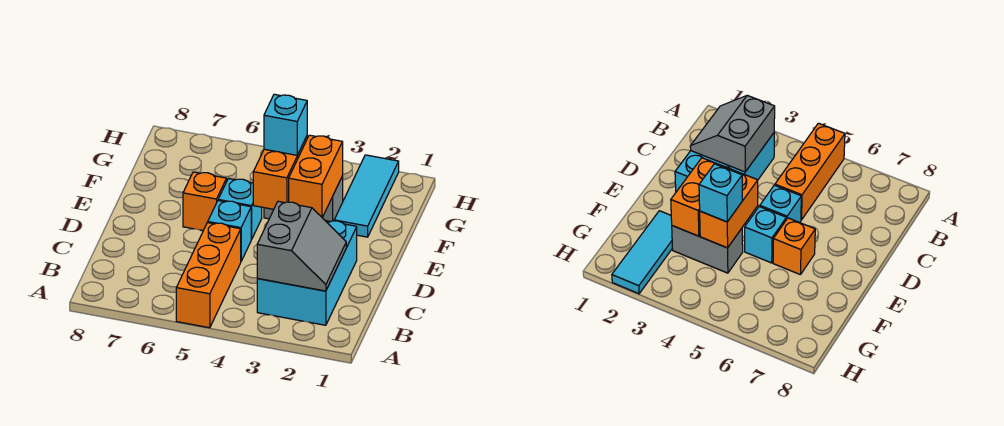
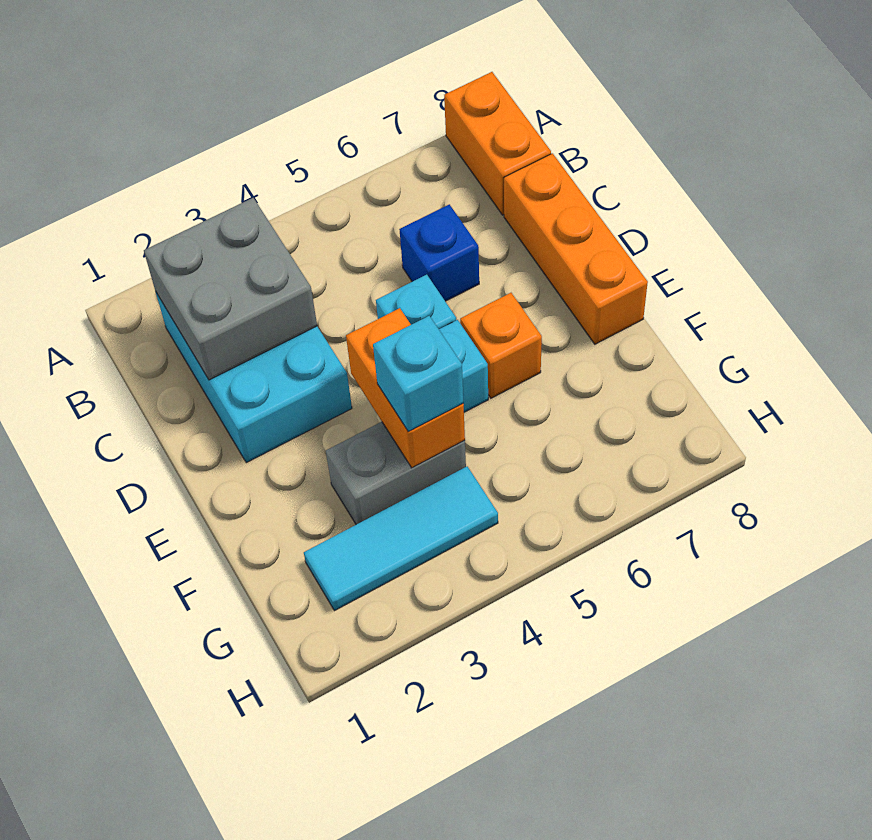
orange 1x3 brick [176,223,241,328] -> orange 1x3 brick moved to [504,153,648,344]
grey 2x2 slope [257,201,346,291] -> grey 2x2 brick [144,198,317,380]
none -> blue 1x1 brick [399,204,479,301]
orange 1x2 brick [289,135,343,218] -> orange 1x2 brick moved to [444,72,551,215]
cyan 1x3 tile [334,155,399,237] -> cyan 1x3 tile turned to [304,467,498,611]

